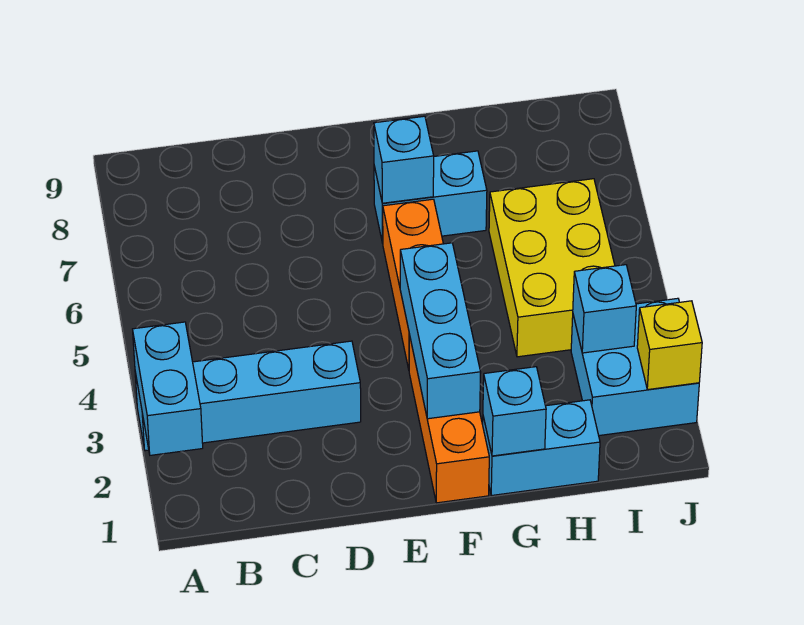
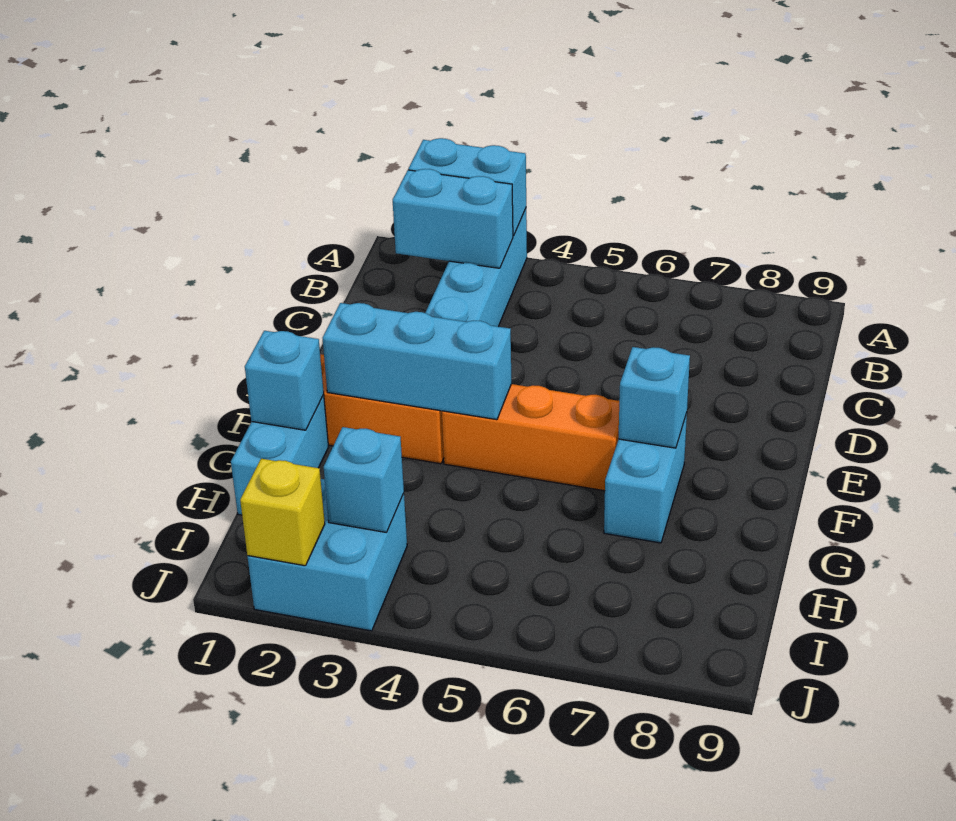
none -> cyan 1x2 brick [393,169,513,268]
yellow 2x3 brick [489,179,615,357] -> none

